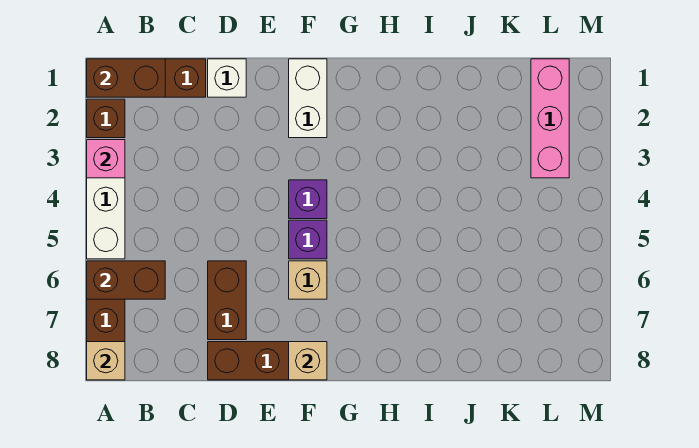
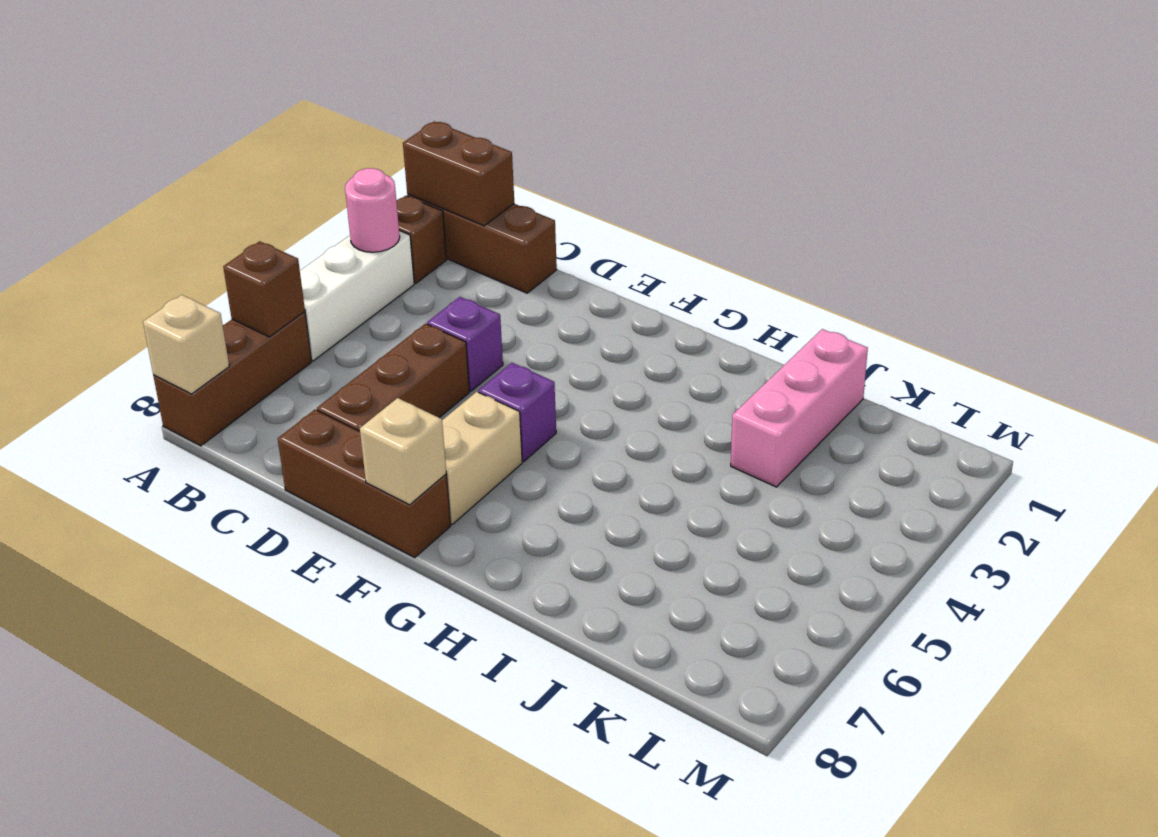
pink 1x1 brick [87,140,125,178] -> pink 1x1 round brick [345,168,400,252]
brown 1x2 brick [87,261,165,299] -> brown 1x1 brick [223,241,305,337]
white 1x1 brick [208,59,246,97] -> none
brown 1x2 brick [208,261,246,340] -> brown 1x3 brick [317,324,469,431]
white 1x2 brick [289,59,327,138] -> none
purple 1x1 brick [289,180,327,219] -> purple 1x1 brick moved to [427,297,503,391]
tan 1x1 brick [289,261,327,299] -> tan 1x2 brick [442,392,522,524]
pink 1x3 brick [531,59,569,178] -> pink 1x3 brick moved to [731,329,868,487]

